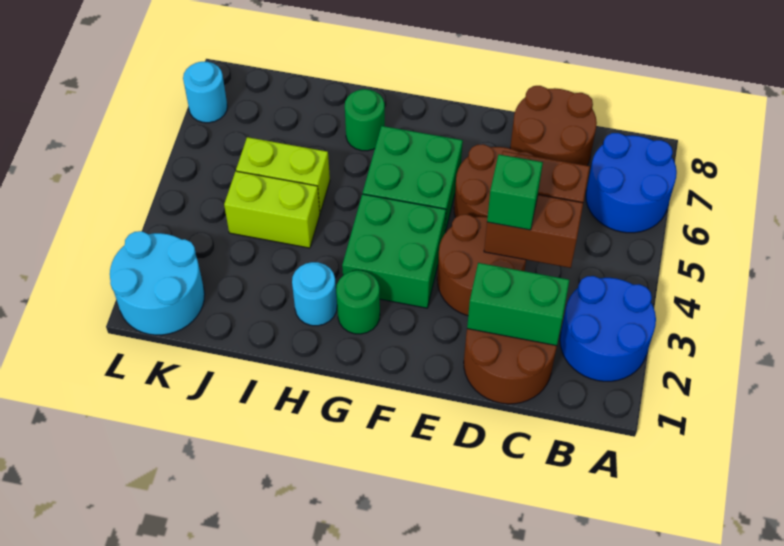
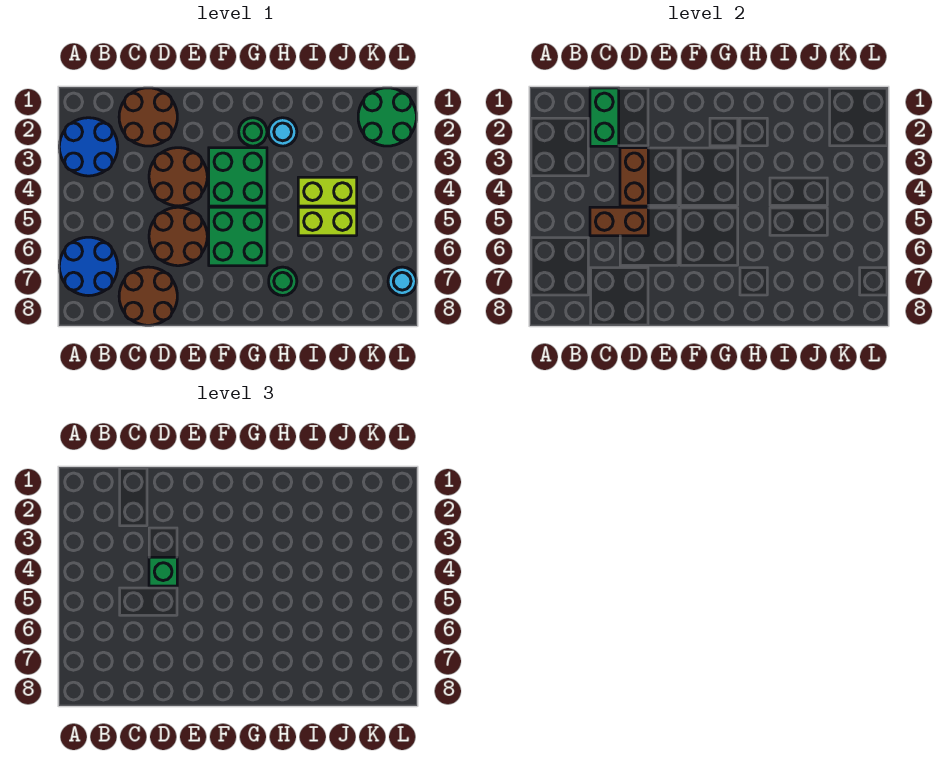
green 1x2 brick [467,263,569,346] -> green 1x2 brick turned to [590,88,619,146]
brown 1x2 brick [484,195,583,268] -> brown 1x2 brick turned to [620,148,648,206]
cyan 2x2 round brick [110,231,205,335] -> green 2x2 round brick [358,88,416,146]

